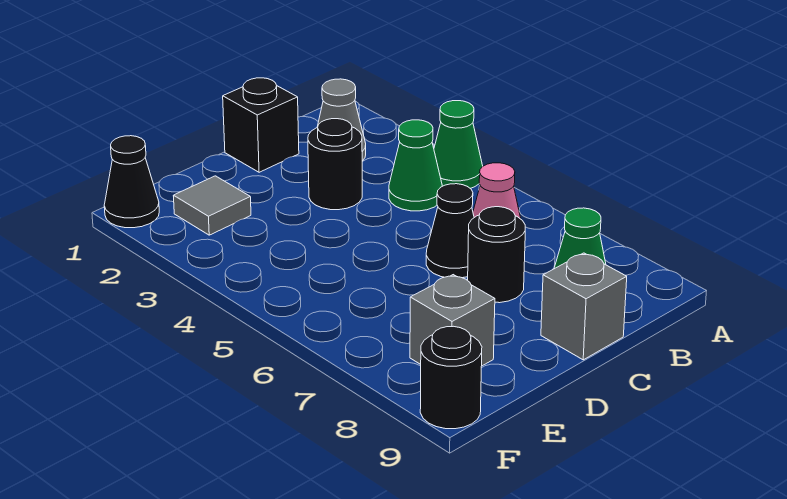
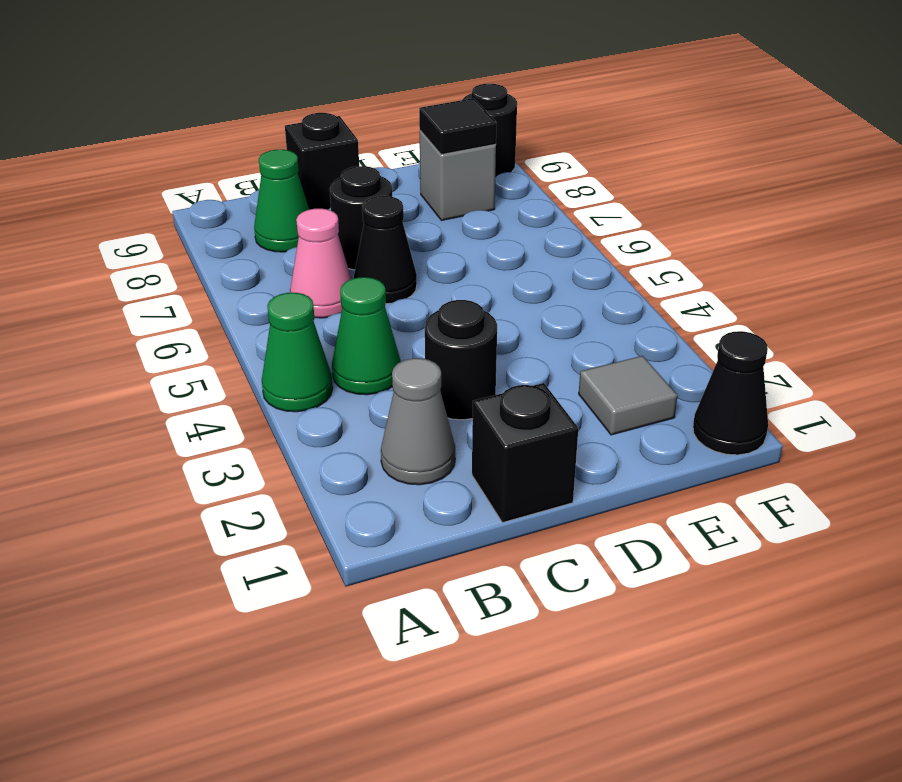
grey 1x1 brick [541,253,627,360] -> black 1x1 brick [285,113,359,210]
none -> black 1x1 tile [419,98,497,155]

